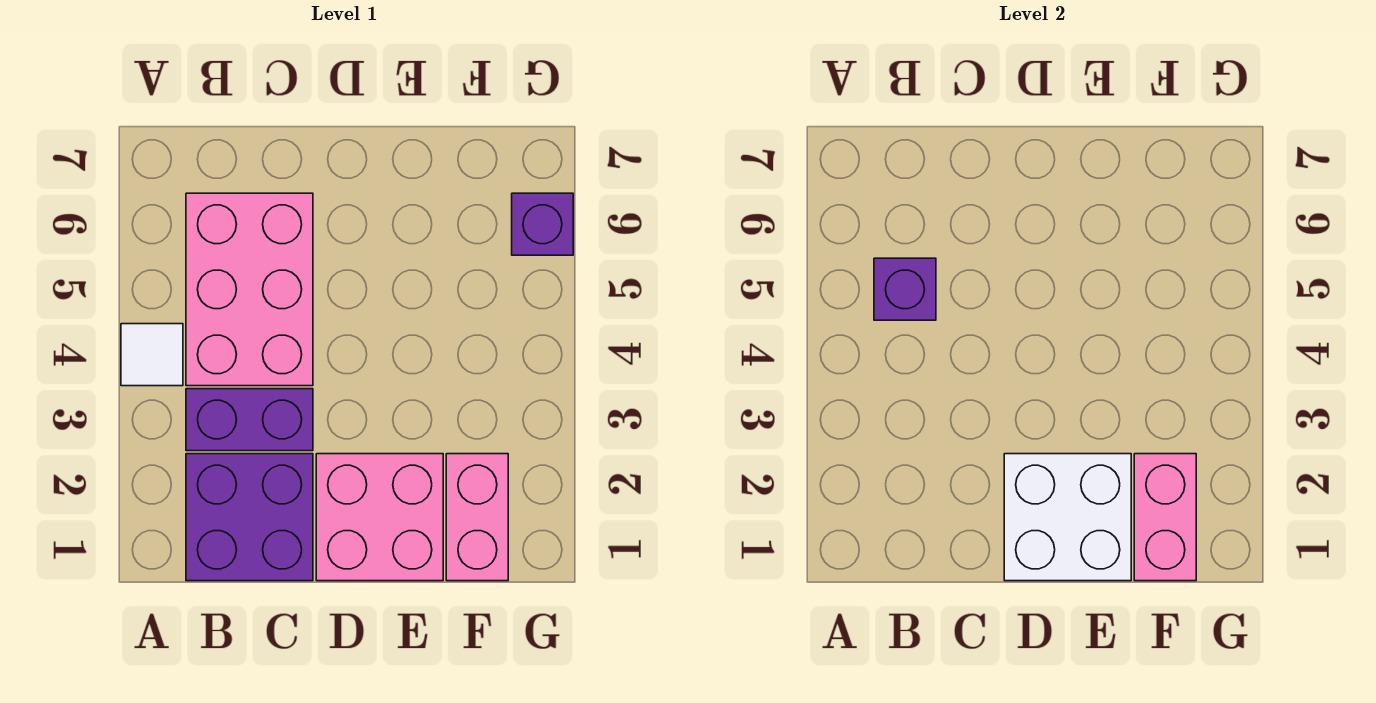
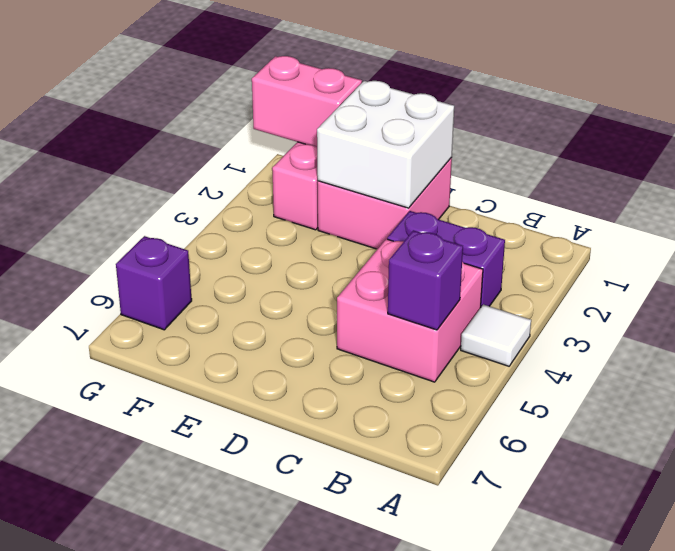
purple 2x2 brick [186,454,313,581] -> none
pink 2x3 brick [186,193,313,386] -> pink 2x2 brick [337,239,483,382]
pink 1x2 brick [1134,454,1196,581] -> pink 1x2 brick turned to [252,56,362,147]

